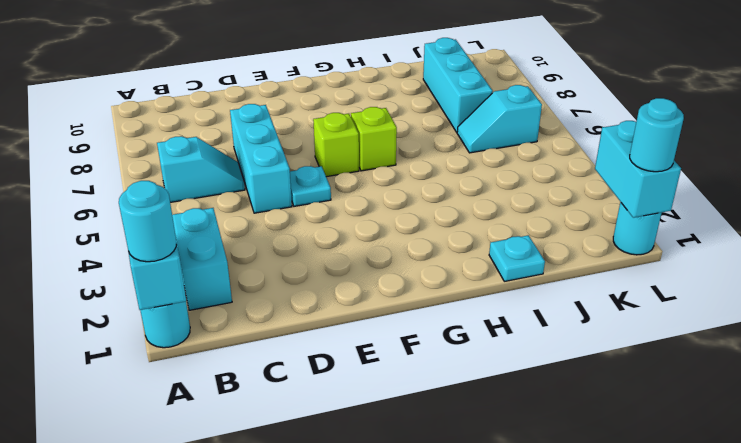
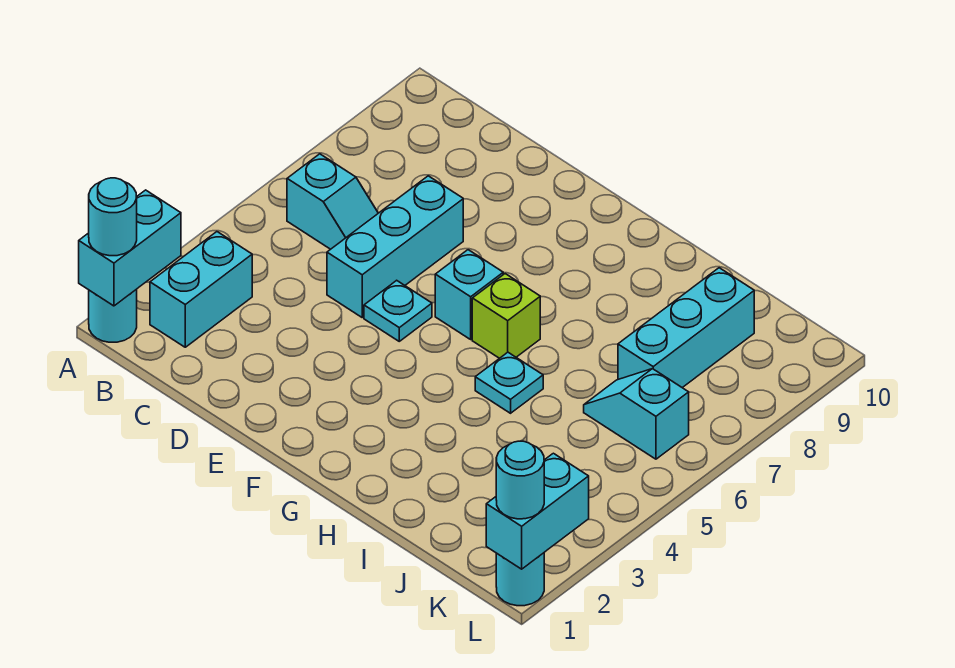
lime 1x1 brick [313,113,359,177] -> cyan 1x1 brick [435,250,503,339]
cyan 1x1 plate [489,235,545,281] -> cyan 1x1 plate moved to [475,352,543,413]

